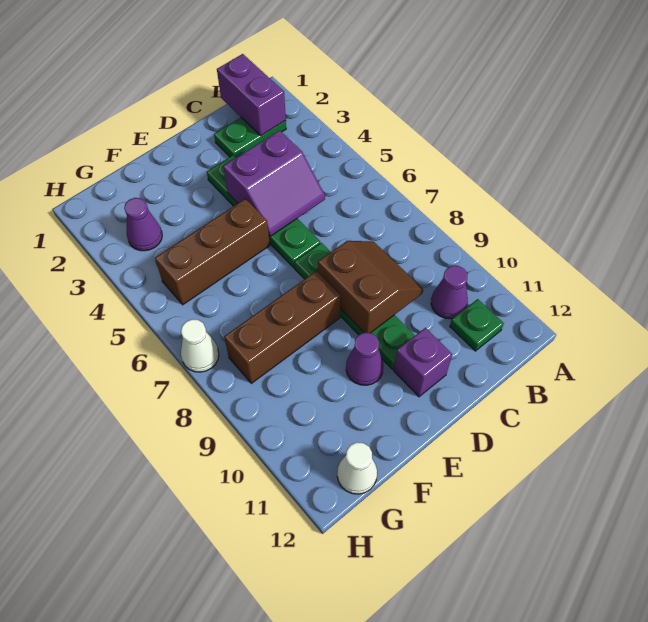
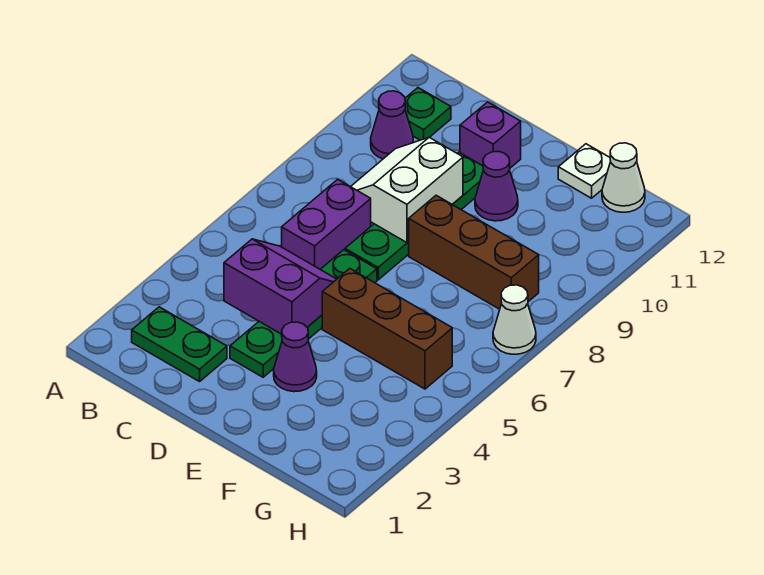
purple 1x2 brick [217,54,286,135] -> purple 1x2 brick moved to [282,179,371,269]
brown 2x2 slope [318,241,423,333] -> white 2x2 slope [351,137,463,243]
none -> white 1x1 plate [558,144,611,198]
purple 1x1 cone [124,198,162,251] -> purple 1x1 cone moved to [274,322,317,392]

